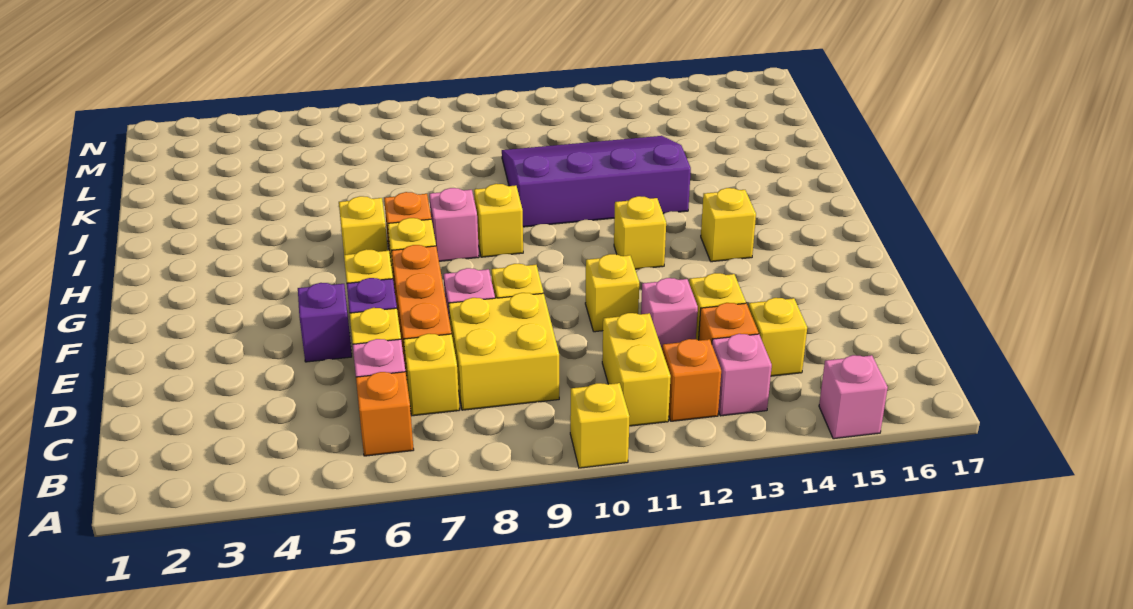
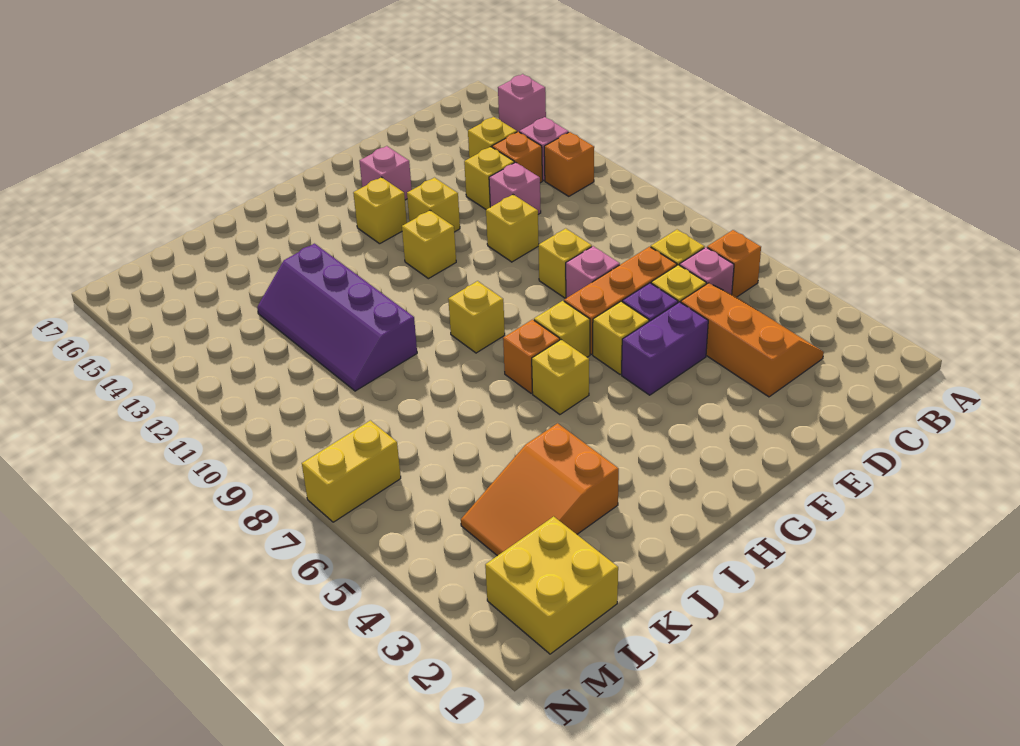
yellow 1x1 brick [570,383,630,468] -> yellow 1x1 brick moved to [407,178,460,232]
yellow 1x2 brick [602,313,671,426] -> yellow 1x2 brick moved to [302,420,401,522]
none -> orange 2x3 slope [681,283,824,397]
yellow 2x2 brick [449,293,559,410] -> yellow 2x2 brick moved to [485,516,618,654]
purple 1x1 brick [298,283,352,362] -> purple 1x2 brick [622,302,708,395]
pink 1x1 brick [429,188,479,261] -> pink 1x1 brick moved to [360,146,412,200]
purple 3x4 slope [502,136,691,227] -> purple 2x4 slope [257,244,417,391]
none -> orange 2x3 slope [461,423,619,556]

